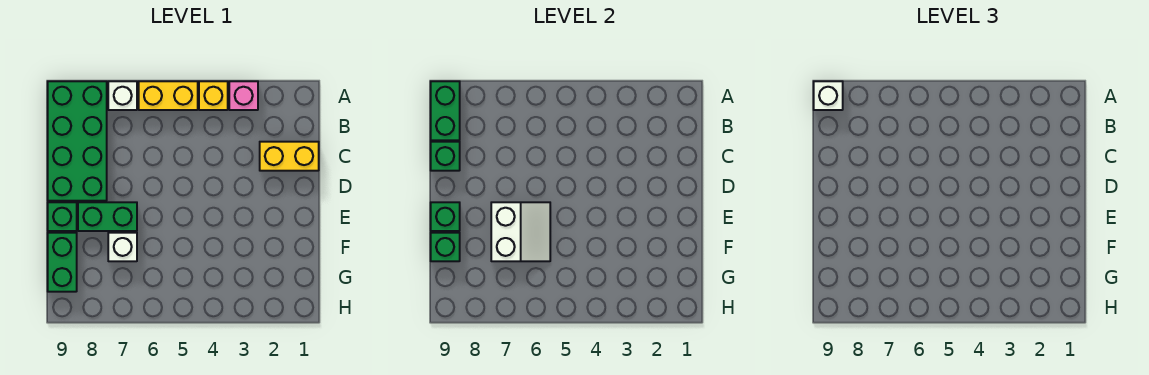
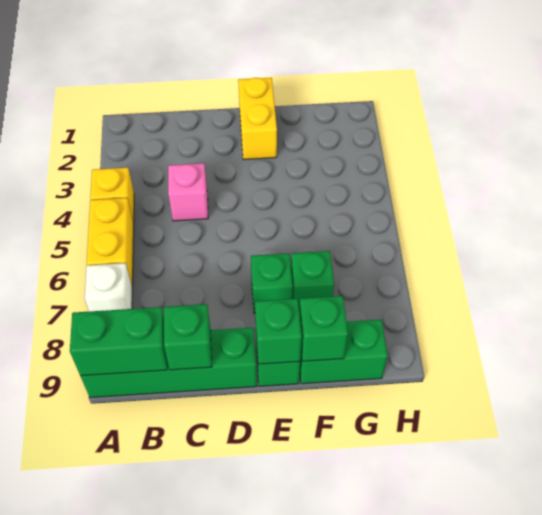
pink 1x1 brick [229,81,258,110] -> pink 1x1 brick moved to [168,163,208,221]
green 2x4 brick [48,81,107,201] -> green 1x4 brick [81,328,257,398]
white 1x1 brick [814,81,843,110] -> none
yellow 1x2 brick [260,142,319,171] -> yellow 1x2 brick moved to [238,78,277,160]
white 2x2 slope [491,202,550,261] -> none
green 1x2 brick [78,202,137,231] -> green 1x1 brick [251,253,293,313]
white 1x1 brick [108,233,137,261] -> green 1x1 brick [291,251,334,308]

